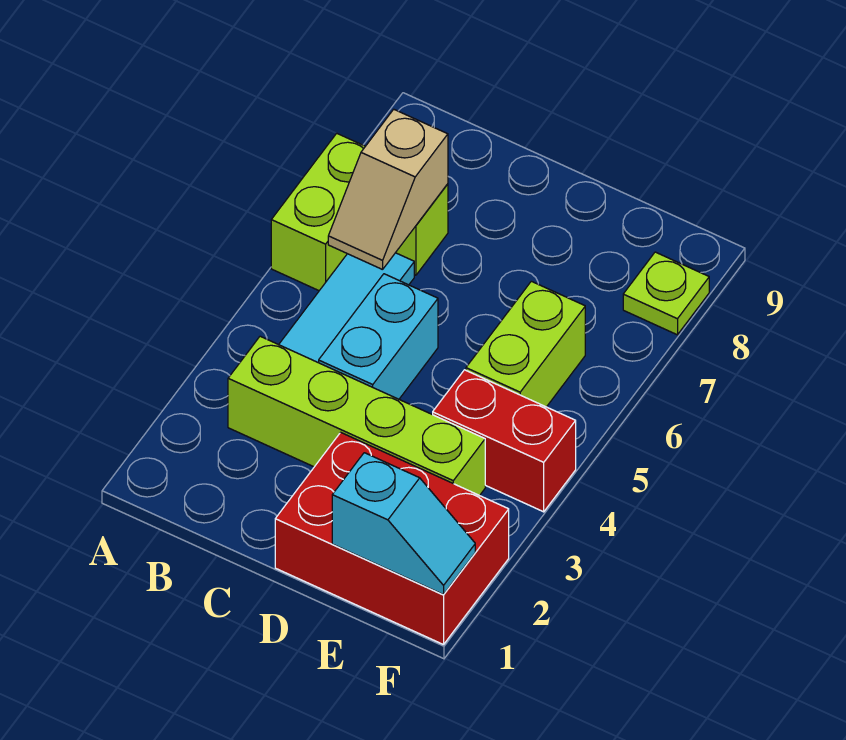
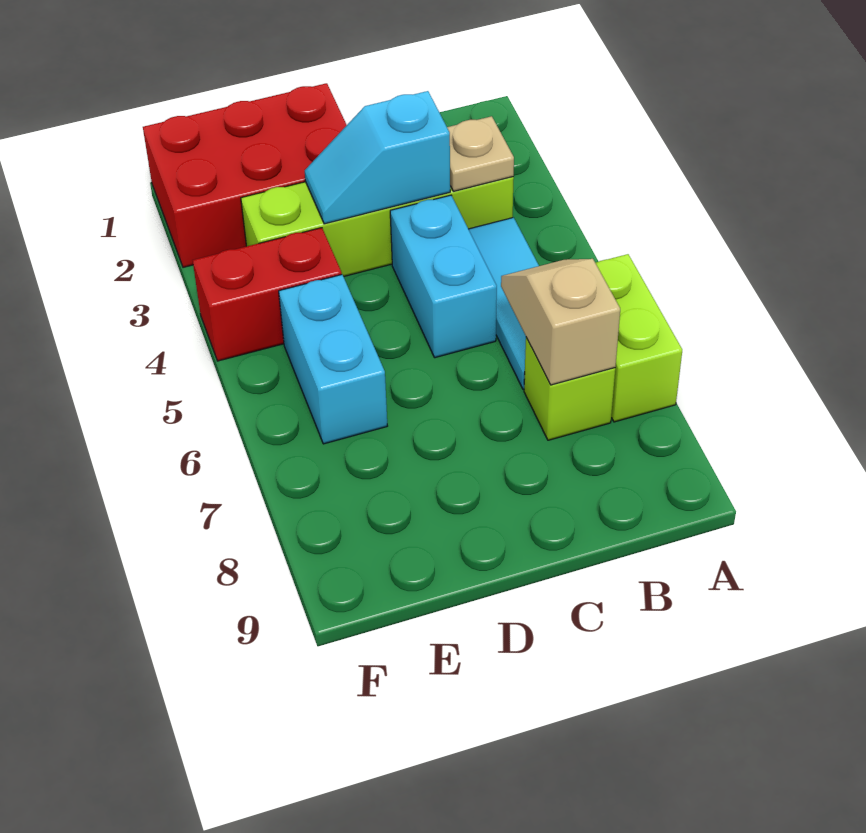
none -> tan 1x1 plate [447,116,514,191]
cyan 1x2 slope [332,453,475,595] -> cyan 1x2 slope moved to [305,91,450,224]
lime 1x2 brick [466,281,585,407] -> cyan 1x2 brick [279,275,387,444]
lime 1x1 plate [623,252,709,335] -> none

